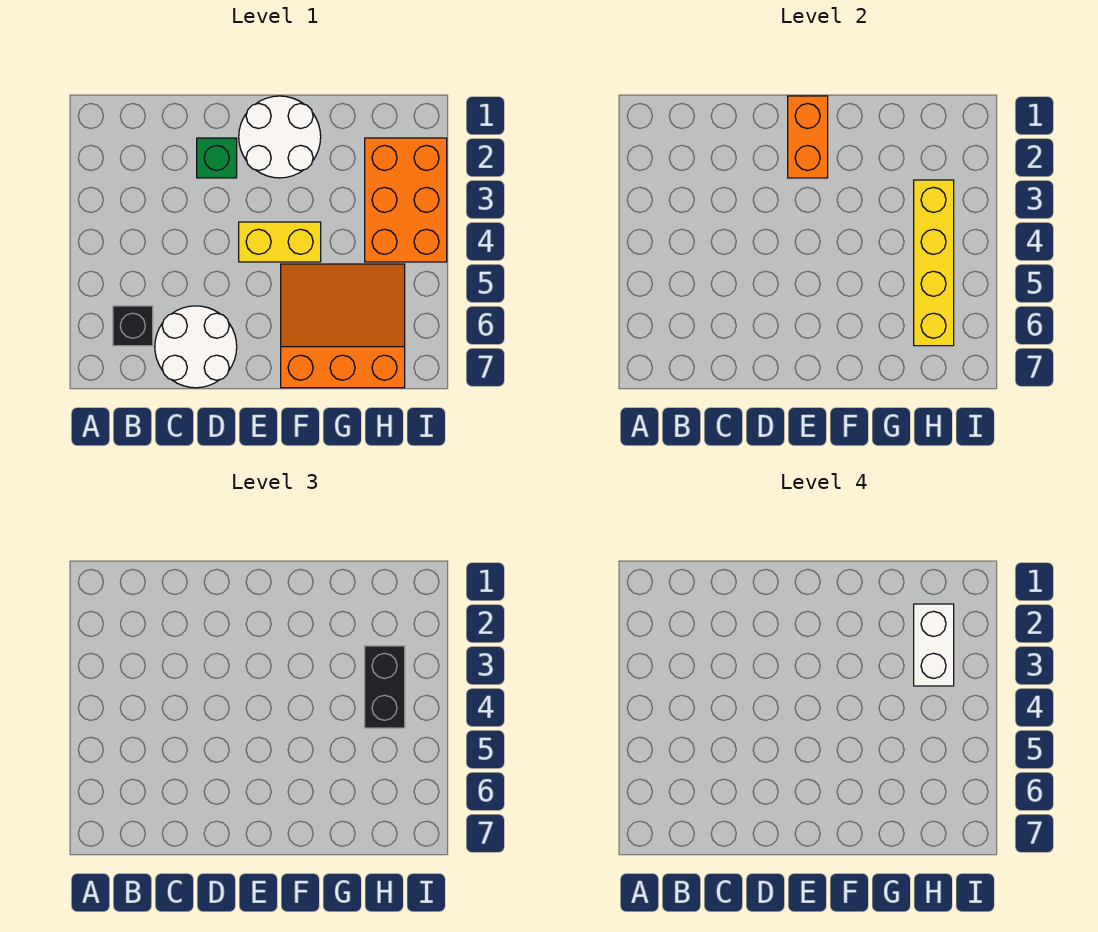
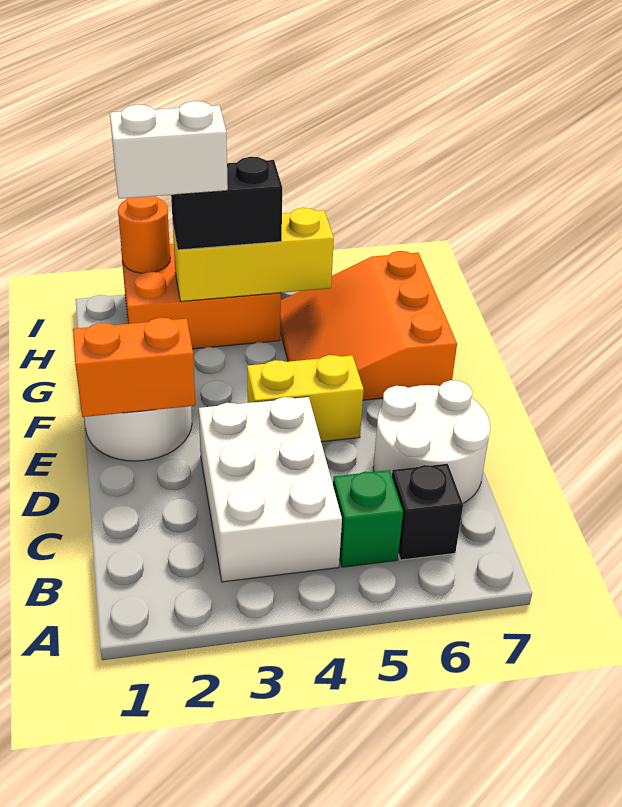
none -> white 2x3 brick [199,397,342,582]
green 1x1 brick [197,138,237,178] -> green 1x1 brick moved to [333,470,403,567]
yellow 1x2 brick [239,222,321,262] -> yellow 1x2 brick turned to [247,355,364,442]
yellow 1x4 brick [914,180,954,346] -> yellow 1x3 brick [173,208,334,301]
none -> orange 1x1 round brick [118,196,170,273]

